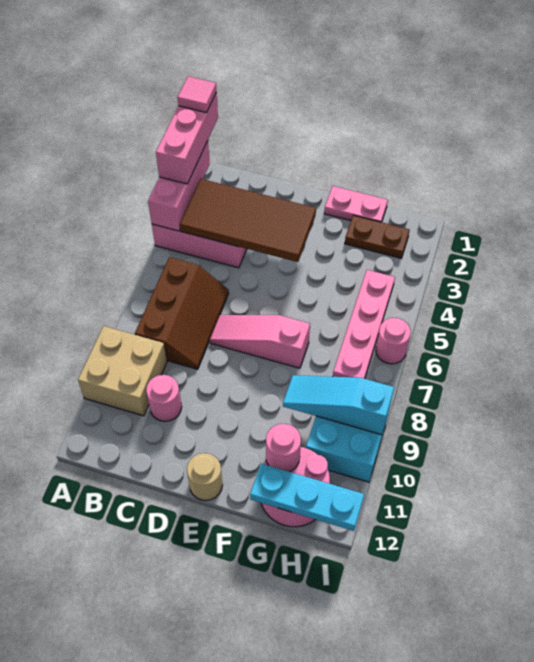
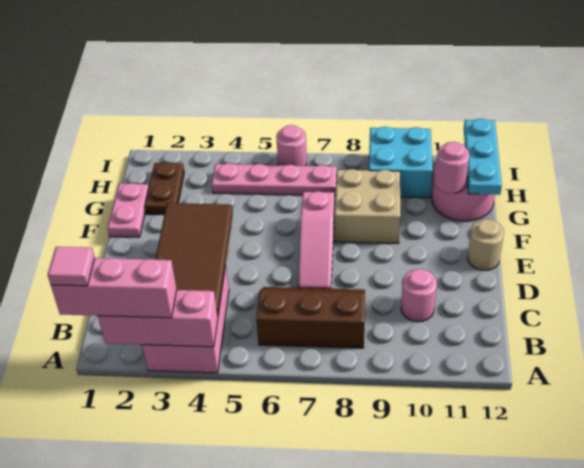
tan 2x2 brick [78,326,167,416] -> tan 2x2 brick moved to [335,169,400,244]
cyan 1x3 slope [283,375,394,435] -> none

